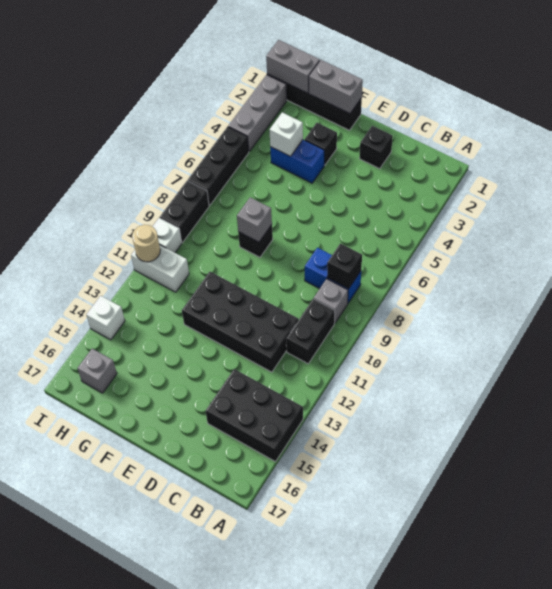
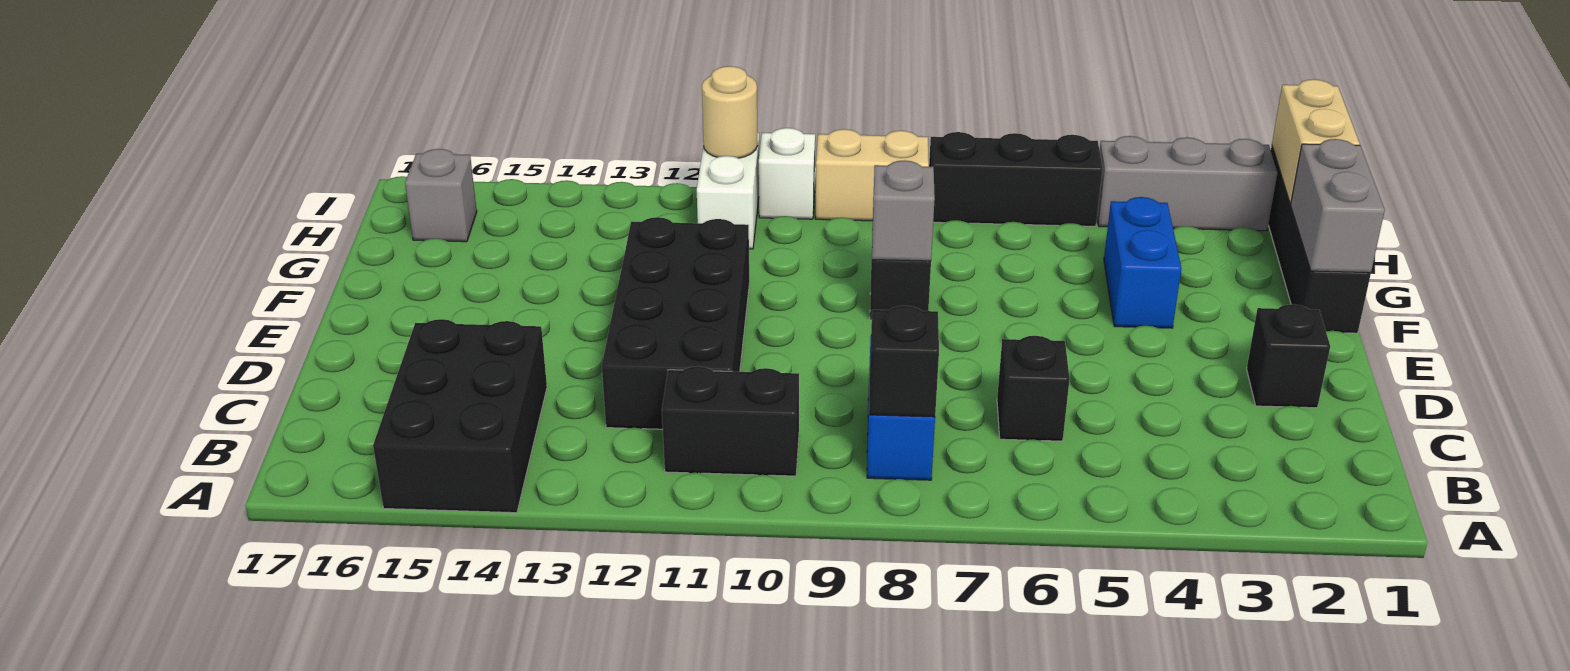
grey 1x1 brick [314,279,348,323] -> none
black 1x1 brick [305,123,337,165] -> black 1x1 brick moved to [997,336,1070,441]
white 1x1 brick [269,112,303,156] -> none
grey 1x2 brick [266,40,320,93] -> tan 1x2 brick [1272,79,1360,204]
black 1x2 brick [160,181,209,243] -> tan 1x2 brick [815,129,929,221]
white 1x1 brick [86,296,125,340] -> none

